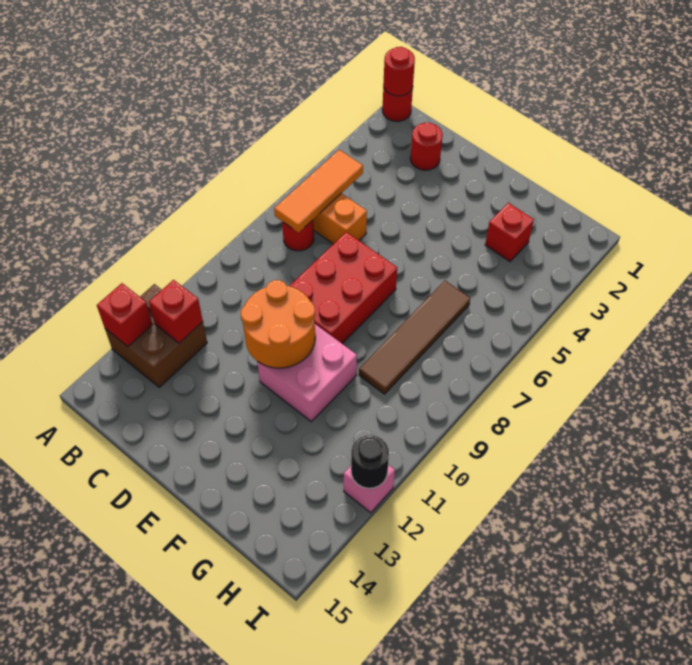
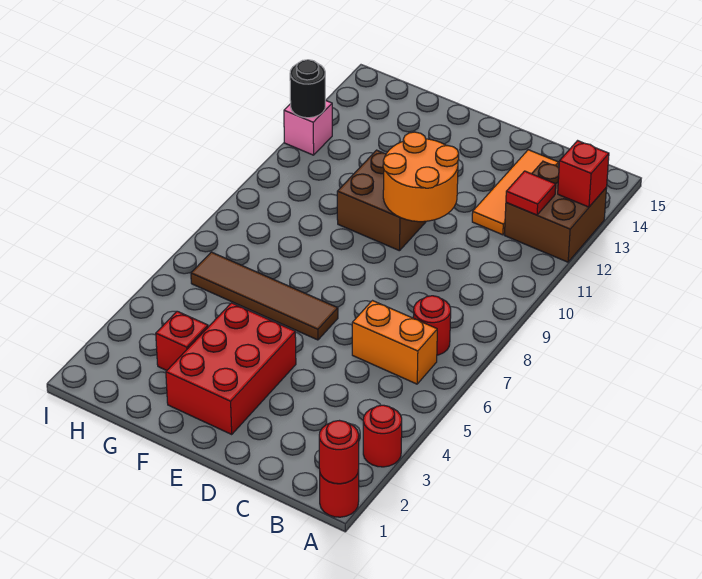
orange 1x3 tile [274,150,363,233] -> orange 1x3 tile moved to [472,150,559,235]
red 1x1 brick [149,280,203,343] -> red 1x1 tile [506,171,556,215]
red 1x1 round brick [410,123,443,170] -> red 1x1 round brick moved to [363,405,402,467]
red 2x3 brick [290,232,397,343] -> red 2x3 brick moved to [166,303,296,434]
pink 2x2 brick [257,324,357,421] -> brown 2x2 brick [337,150,426,251]
brown 1x4 tile [359,281,470,394] -> brown 1x4 tile turned to [191,252,338,340]

